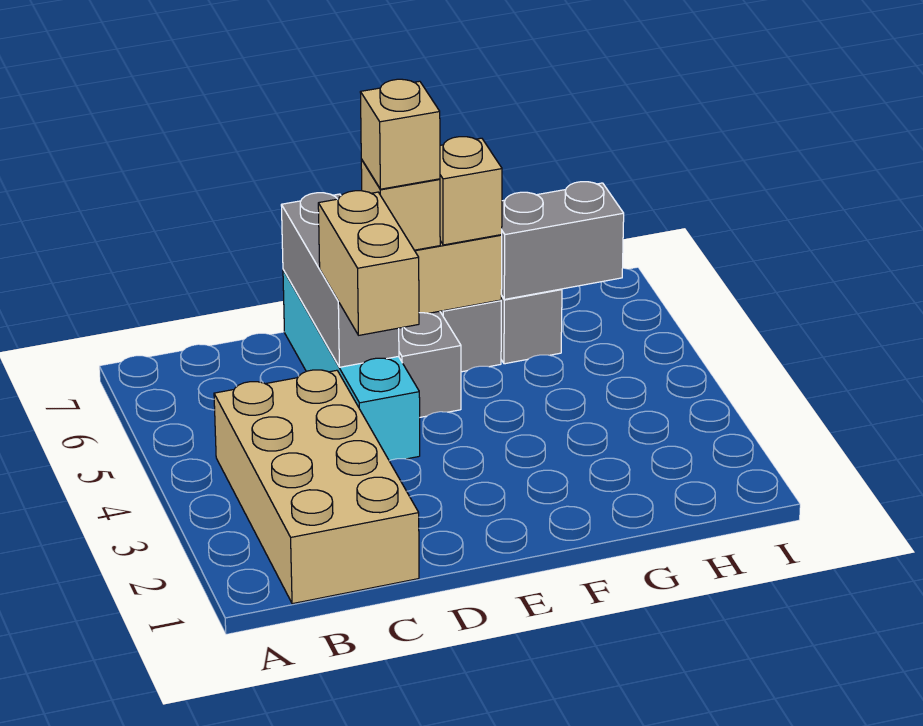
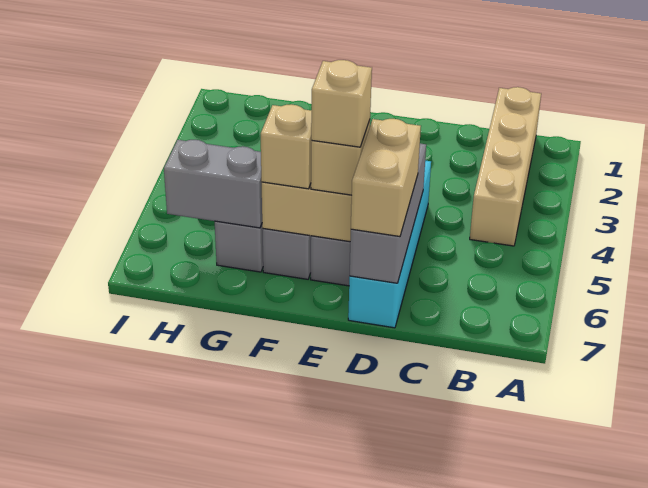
tan 2x4 brick [214,370,419,604] -> tan 1x4 brick [470,87,541,246]
tan 1x2 brick [318,191,419,335] -> tan 1x2 brick moved to [351,119,421,237]

